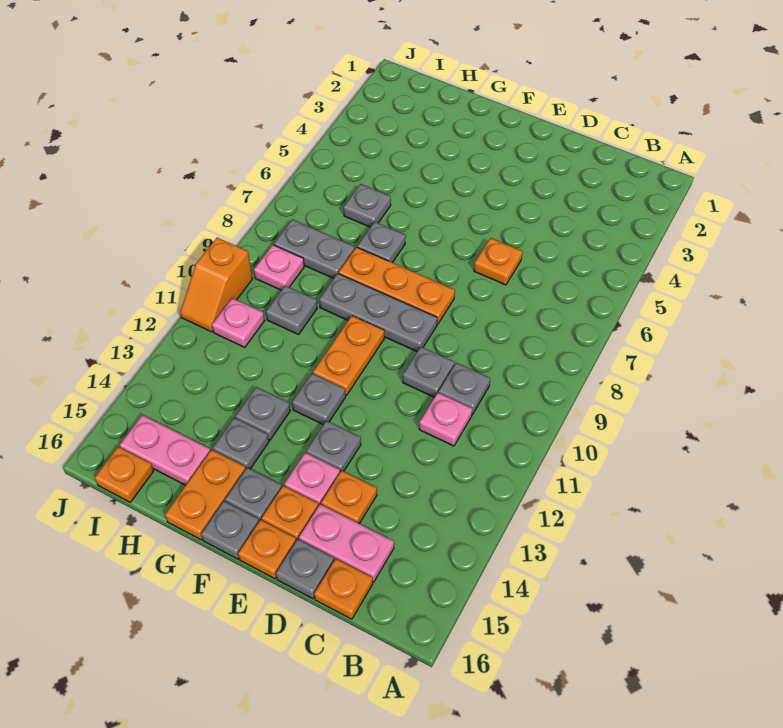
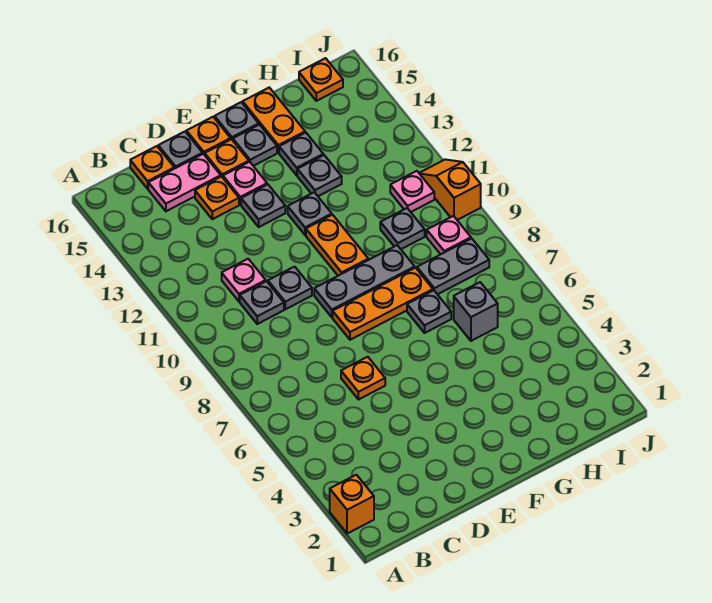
none -> orange 1x1 brick [330,475,374,534]
grey 1x1 plate [343,184,391,227] -> grey 1x1 brick [454,282,498,341]
pink 1x2 plate [120,415,210,485] -> none

